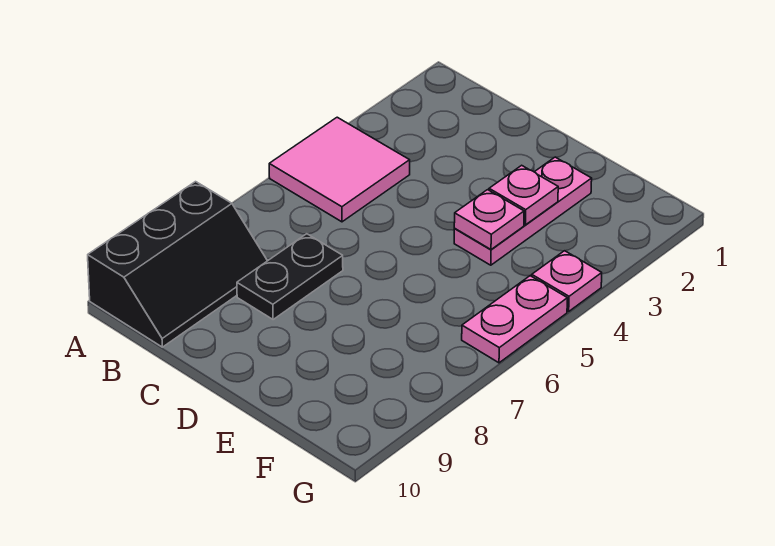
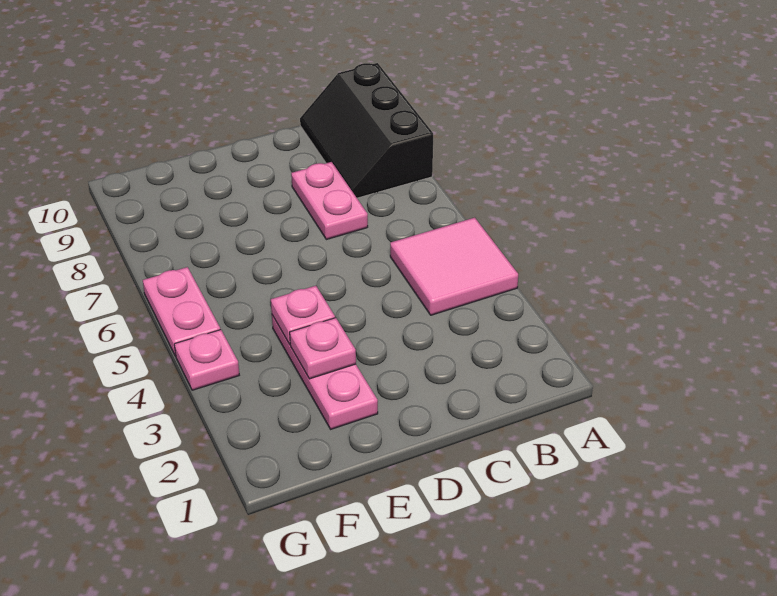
black 1x2 plate [237,234,343,320] -> pink 1x2 plate [291,162,368,240]

